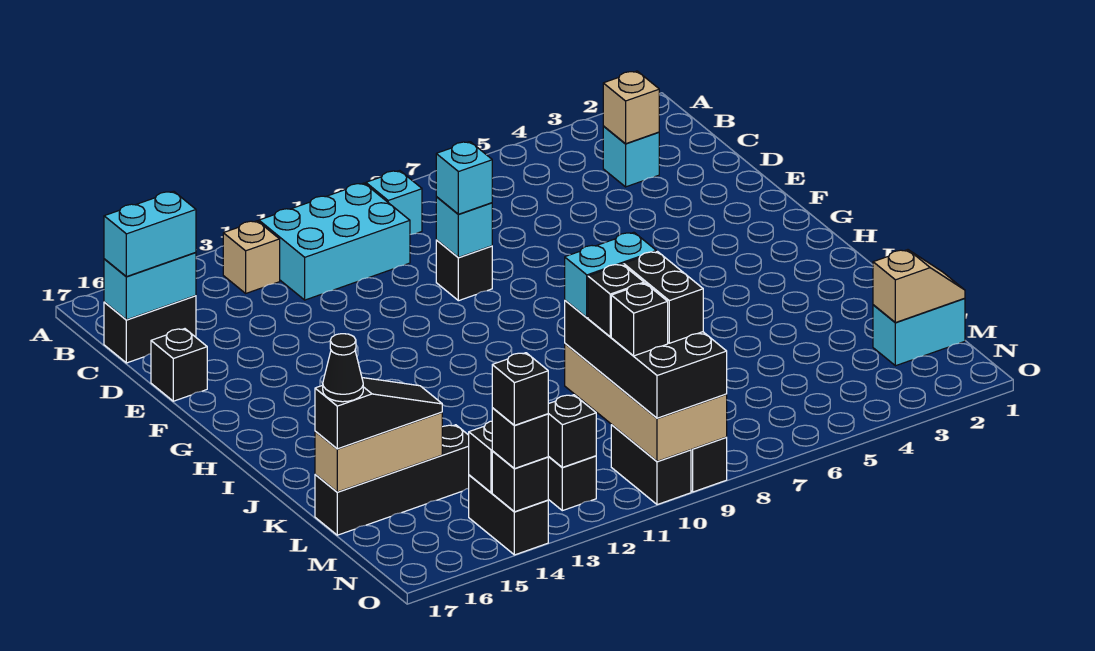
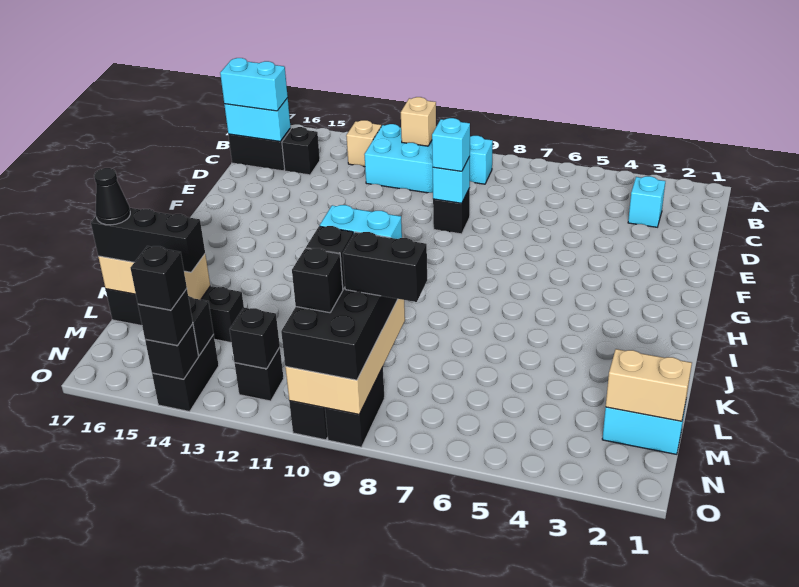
tan 1x1 brick [603,71,659,144] -> tan 1x1 brick moved to [401,97,436,146]
black 1x1 brick [151,329,207,401] -> black 1x1 brick moved to [282,127,320,175]
black 1x3 slope [315,378,442,449] -> black 1x3 brick [91,208,205,272]
tan 1x2 slope [873,250,965,323] -> tan 1x2 brick [606,349,692,421]
black 1x2 brick [624,252,703,343] -> black 1x2 brick turned to [343,232,427,302]

